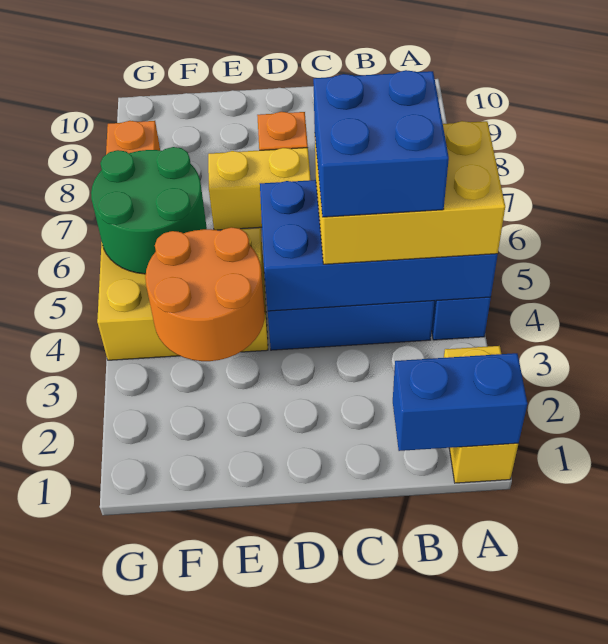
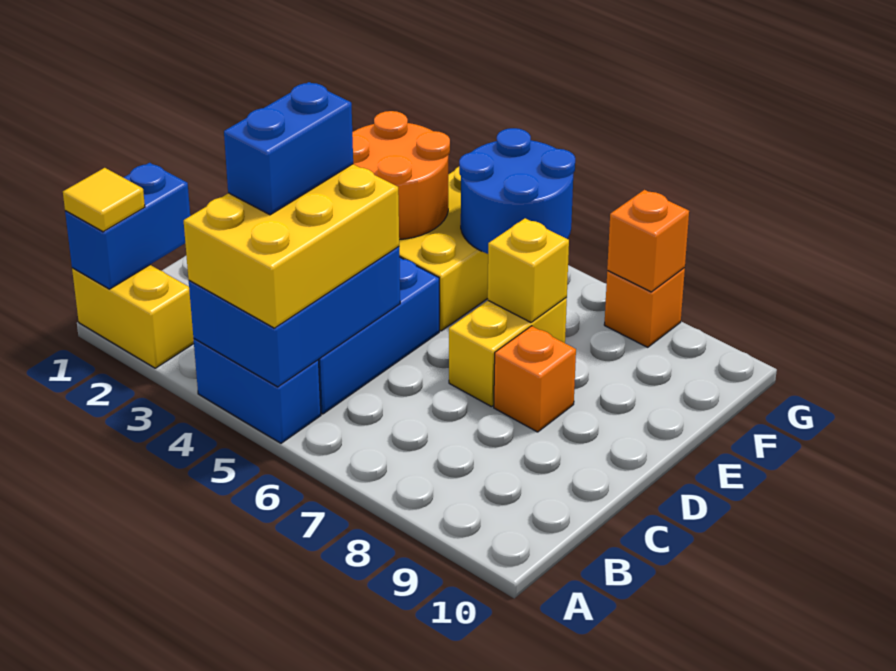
none -> yellow 1x1 tile [63,168,145,232]
blue 2x4 brick [260,180,498,311] -> blue 2x3 brick [189,247,400,387]
blue 2x2 brick [313,70,449,217] -> blue 1x2 brick [224,82,353,215]
none -> yellow 1x1 brick [488,218,569,322]
green 2x2 round brick [91,147,207,274] -> blue 2x2 round brick [459,128,575,254]
none -> orange 1x1 brick [607,190,689,292]

